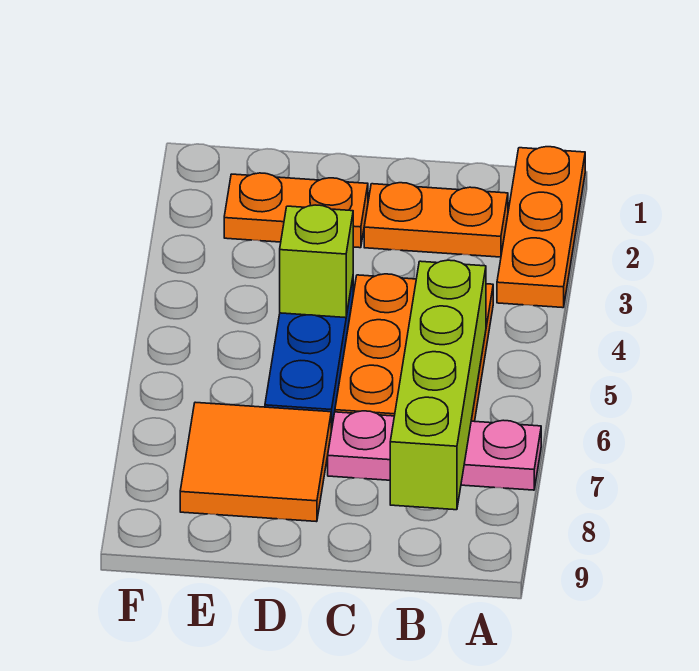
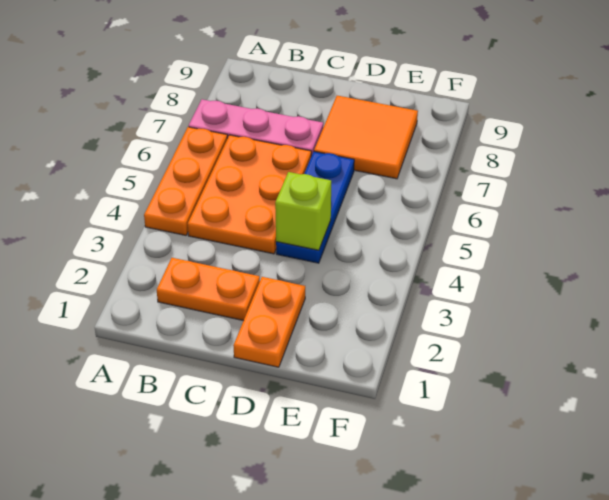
orange 1x3 plate [497,147,585,308] -> orange 1x3 plate moved to [144,127,227,235]
lime 1x4 brick [390,260,486,510] -> none
orange 1x2 plate [224,173,368,248] -> orange 1x2 plate turned to [233,277,305,367]

